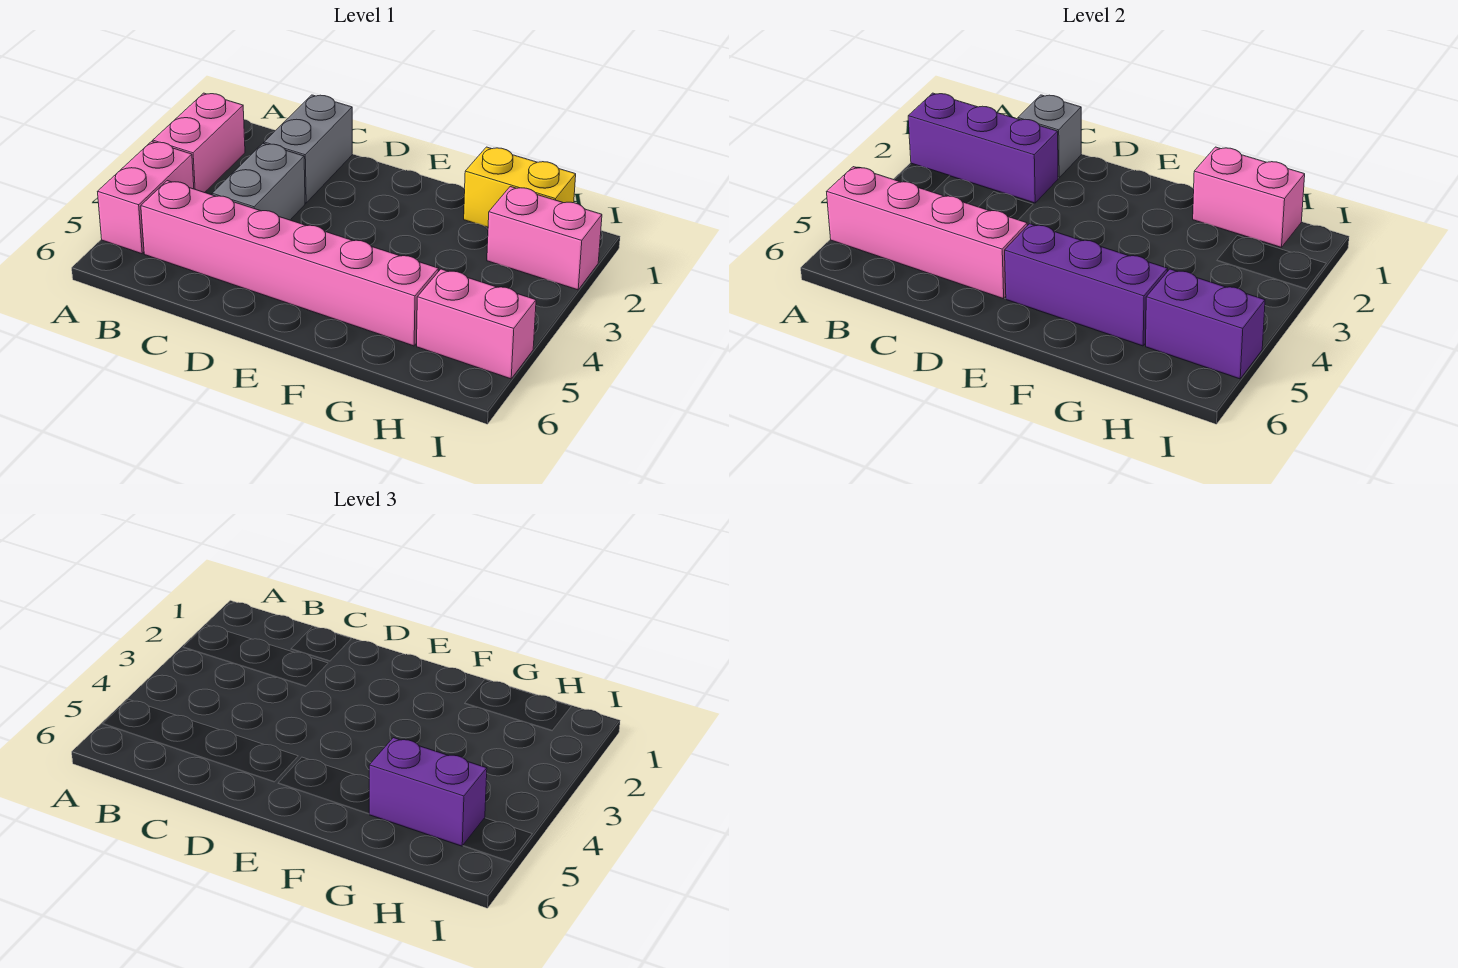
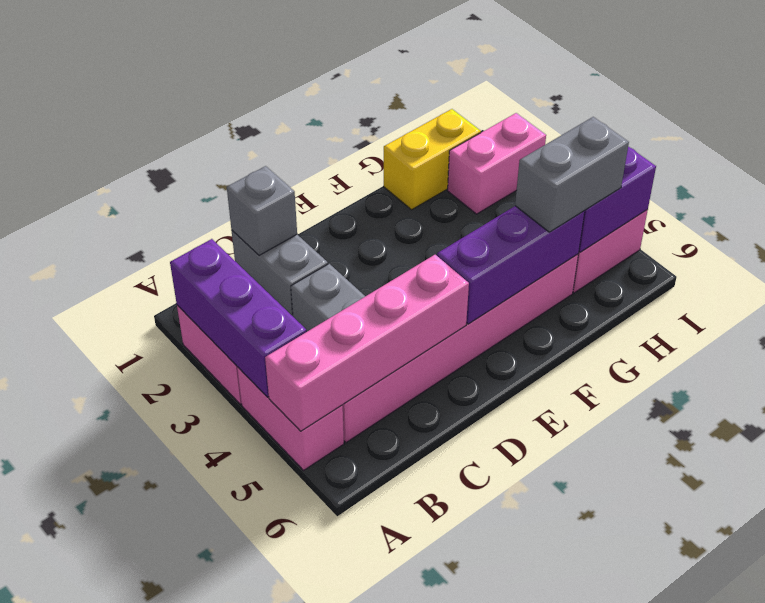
purple 1x3 brick [908,93,1058,203] -> purple 1x3 brick turned to [170,239,307,397]
pink 1x2 brick [1193,147,1305,247] -> none
purple 1x2 brick [369,738,487,846] -> grey 1x2 brick [515,117,629,232]

